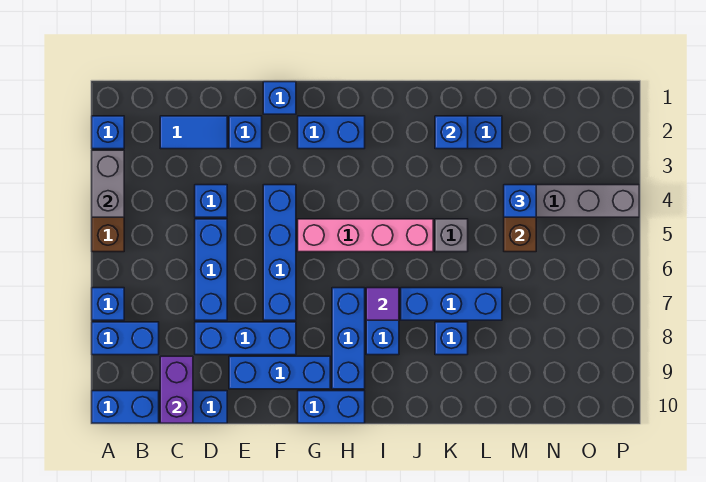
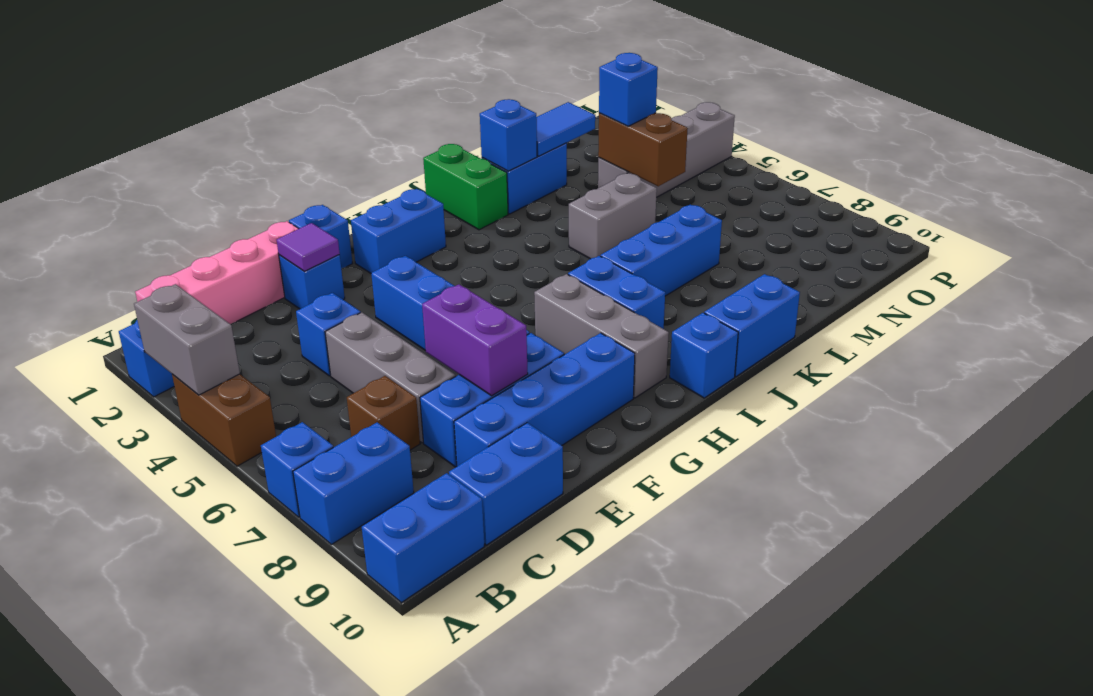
blue 1x2 tile [160,116,227,149] -> blue 1x2 tile moved to [536,102,595,156]
none -> brown 1x1 brick [347,376,420,450]
purple 1x2 brick [160,356,193,423] -> purple 1x2 brick moved to [422,284,528,396]
blue 1x3 brick [195,219,227,320] -> grey 1x3 brick [325,312,456,443]
blue 1x3 brick [229,356,330,389] -> blue 1x4 brick [454,333,635,466]
pink 1x4 brick [298,219,433,252] -> pink 1x4 brick moved to [135,221,299,324]
blue 1x2 brick [298,391,365,423] -> blue 1x2 brick moved to [704,274,800,377]
blue 1x3 brick [332,288,365,389] -> grey 1x3 brick [534,274,669,398]
purple 1x1 tile [366,288,399,320] -> purple 1x1 tile moved to [277,223,340,271]
none -> green 1x2 brick [423,144,508,230]
grey 1x1 brick [435,219,468,252] -> grey 1x2 brick [569,173,657,259]
blue 1x1 brick [435,322,468,355] -> blue 1x1 brick moved to [670,313,738,398]

